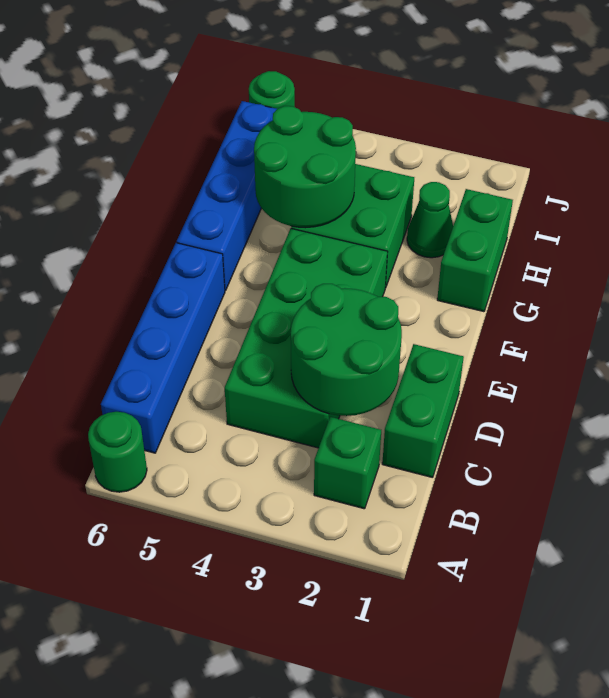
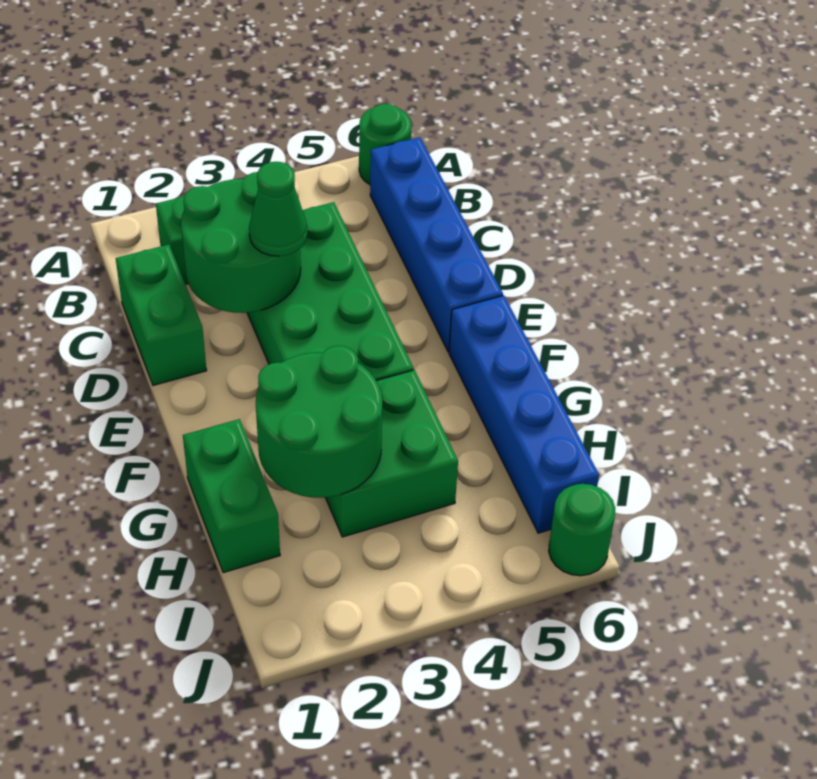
green 2x2 round brick [254,106,356,228] -> green 2x2 round brick moved to [256,346,382,498]
green 1x1 cone [407,182,453,258] -> green 1x1 cone moved to [249,162,307,256]

